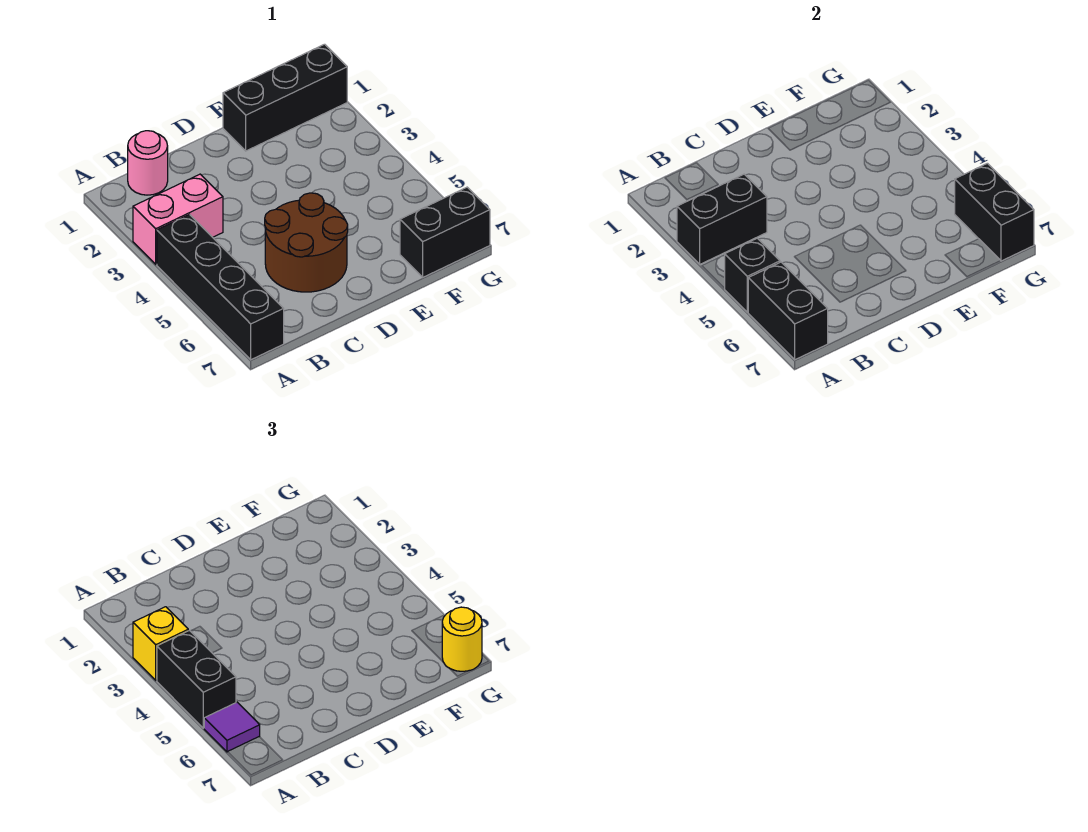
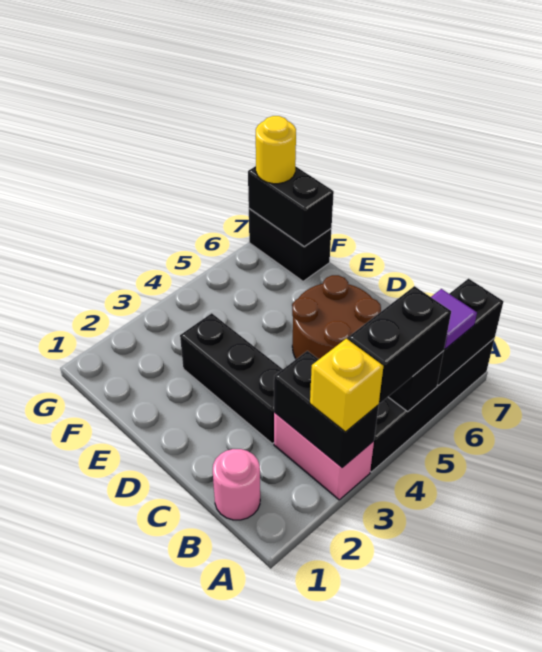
black 1x3 brick [223,44,347,151] -> black 1x3 brick moved to [180,313,283,444]
black 1x2 brick [955,163,1034,261] -> black 1x2 brick turned to [248,166,334,247]

